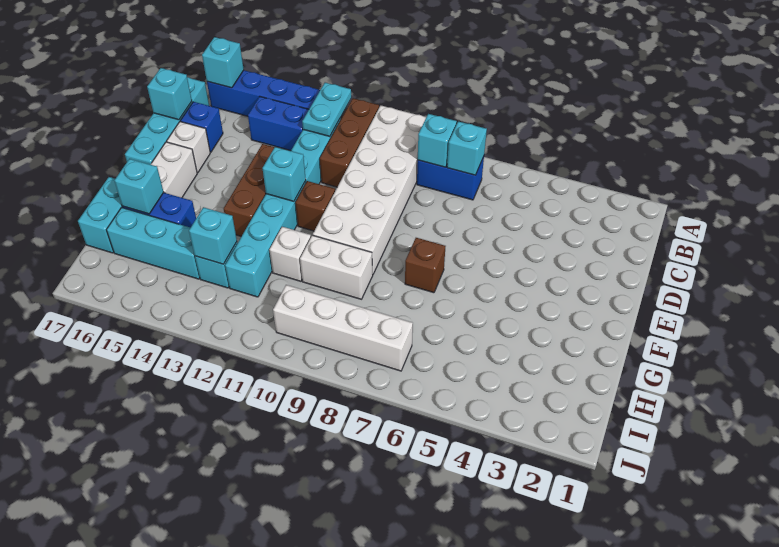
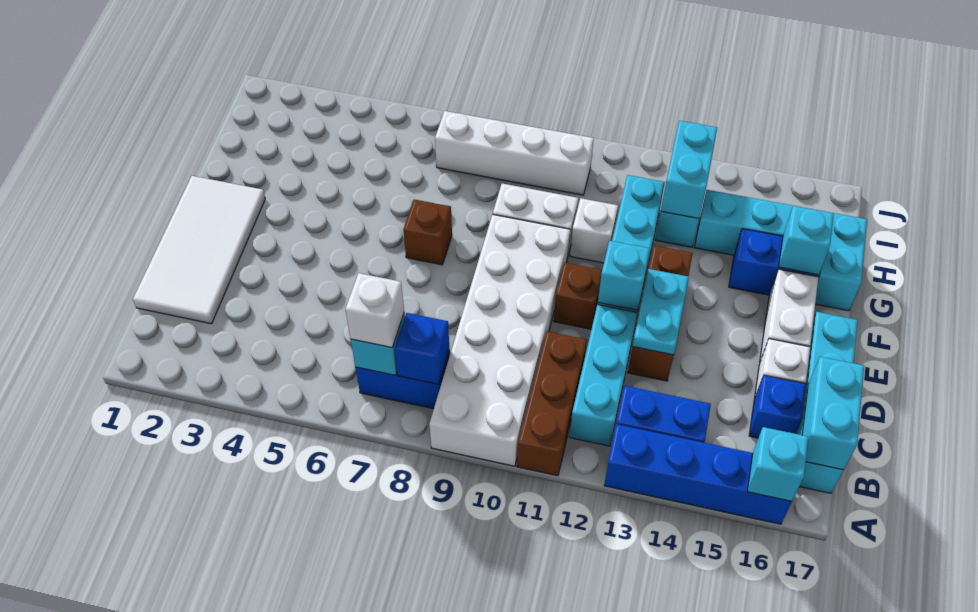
cyan 1x2 plate [302,83,351,136] -> cyan 1x2 plate moved to [633,269,689,355]
none -> white 1x1 brick [345,273,404,348]
cyan 1x1 brick [418,114,457,167] -> blue 1x1 brick [395,313,449,384]
none -> white 2x4 tile [133,176,265,324]
cyan 1x1 brick [147,68,192,120] -> cyan 1x2 brick [802,357,864,470]
cyan 1x1 brick [189,207,237,264] -> cyan 1x2 brick [661,121,717,219]

